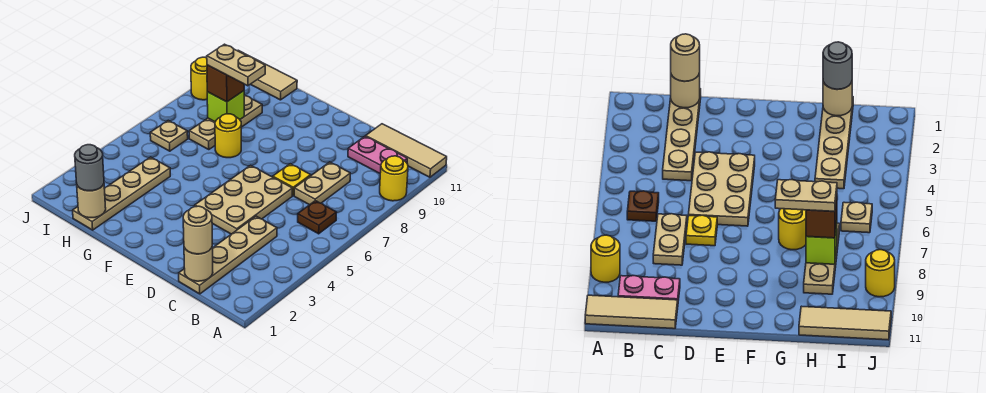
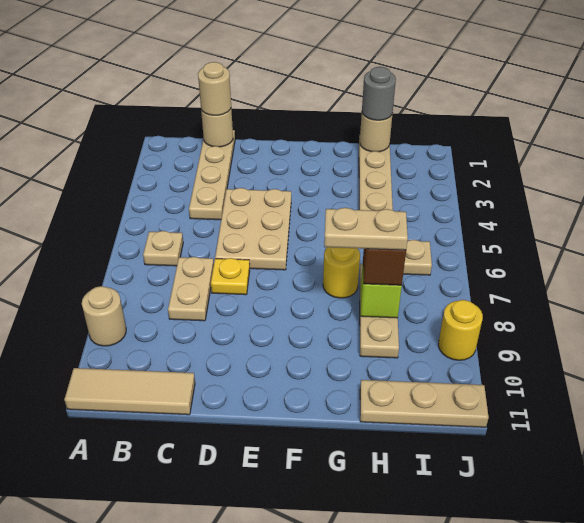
yellow 1x1 round brick [380,156,408,201] -> tan 1x1 round brick [82,286,126,346]
brown 1x1 plate [298,201,336,234] -> tan 1x1 plate [143,231,183,266]
pink 1x2 plate [348,136,407,173] -> none
tan 1x3 tile [238,50,297,100] -> tan 1x3 plate [360,380,489,427]

